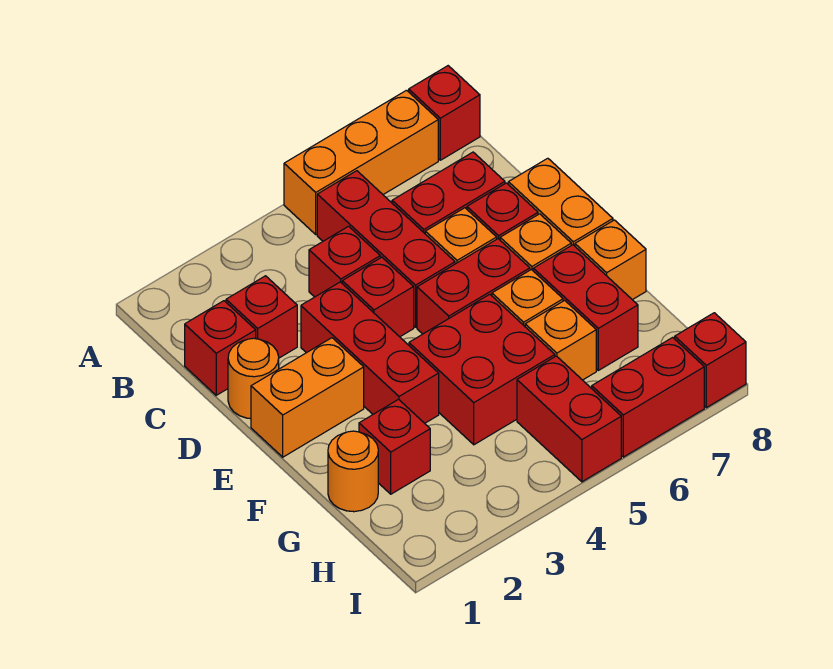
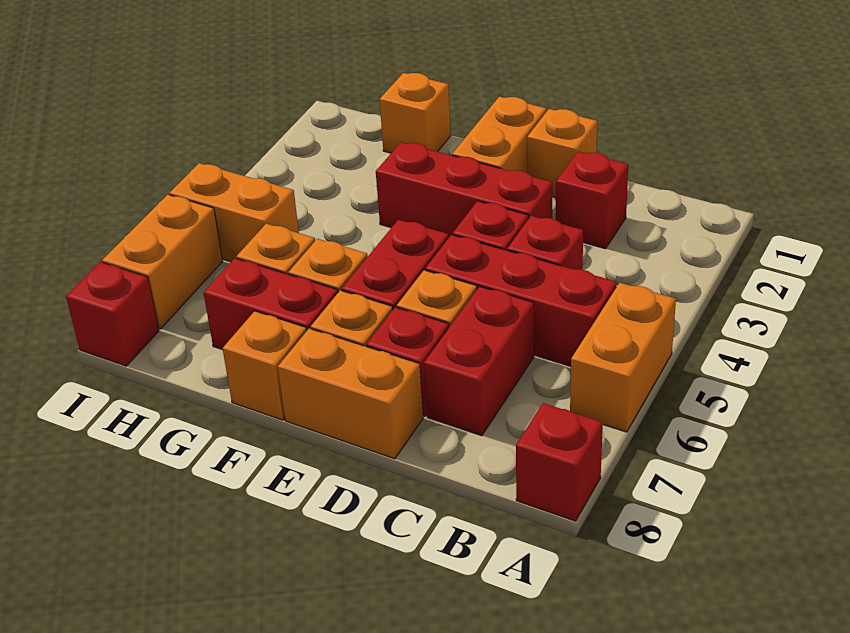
orange 1x3 brick [284,90,438,234] -> orange 1x2 brick [570,283,676,432]
red 1x1 brick [185,301,256,395] -> none
orange 1x1 round brick [228,338,279,419] -> orange 1x1 brick [527,109,597,197]
red 2x2 brick [409,294,555,445] -> none
orange 1x1 round brick [328,431,378,512] -> orange 1x1 brick [379,73,451,153]
red 1x1 brick [359,399,430,494] -> none
red 1x2 brick [517,356,621,482] -> orange 1x2 brick [169,163,299,262]
red 1x2 brick [592,337,704,457] -> orange 1x2 brick [102,195,223,329]

